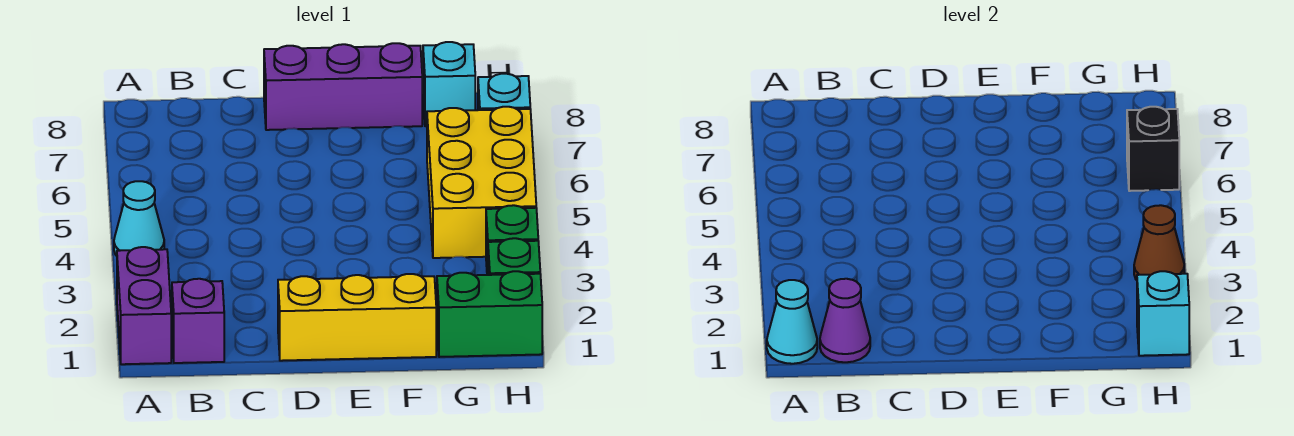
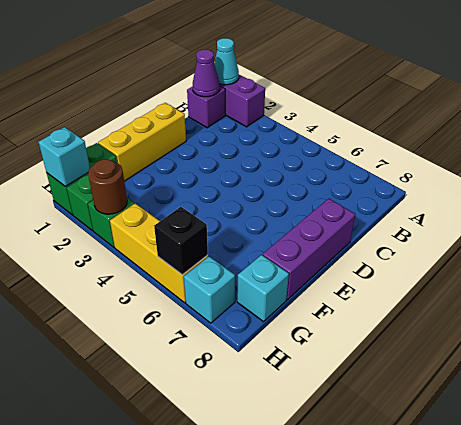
cyan 1x1 cone [114,181,164,256] -> none
yellow 2x3 brick [427,107,536,258] -> yellow 1x3 brick [110,203,208,303]
brown 1x1 cone [1134,205,1184,280] -> brown 1x1 round brick [88,159,127,214]

